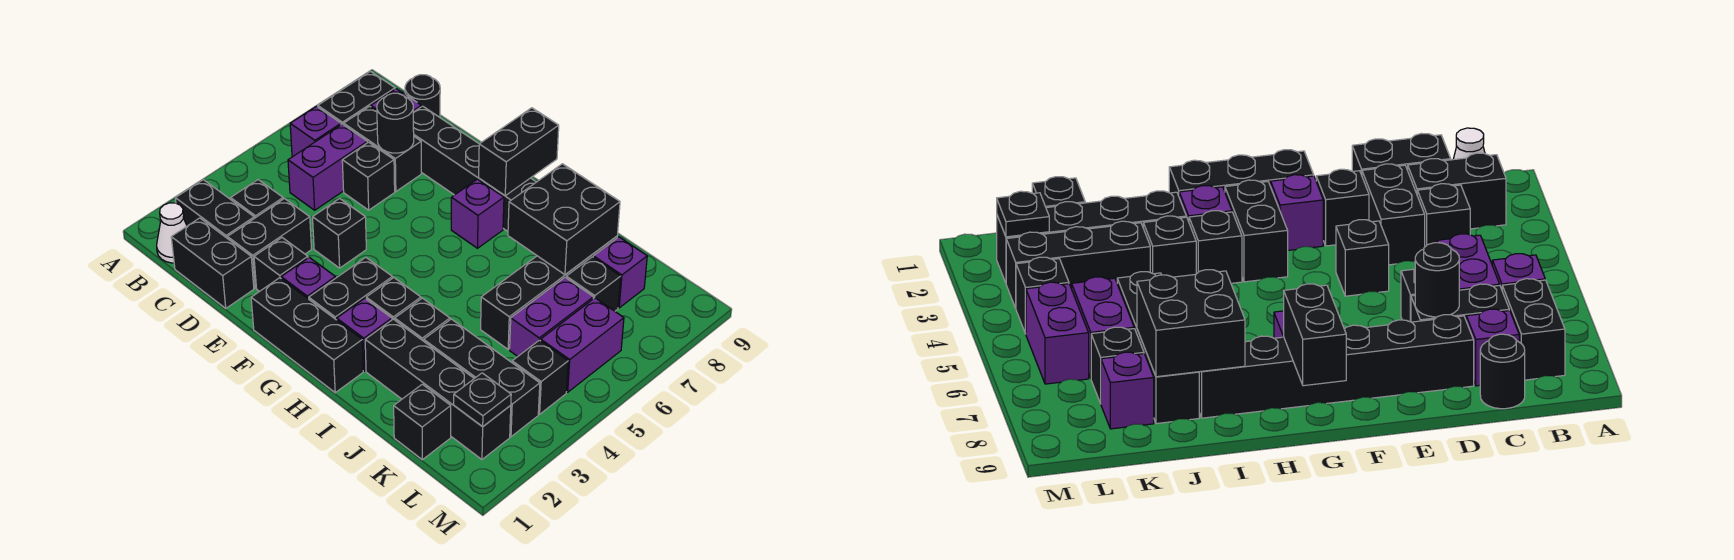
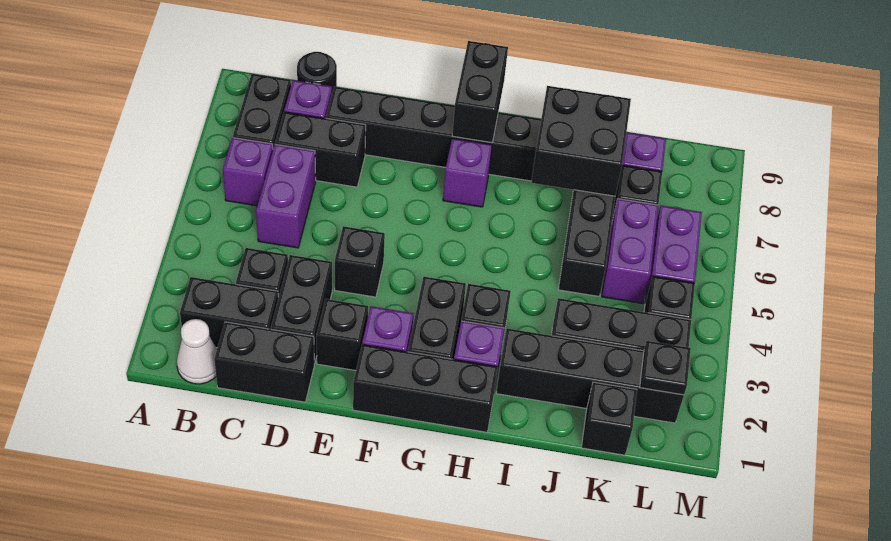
black 1x1 brick [342,142,395,210] -> none
black 1x1 round brick [377,93,414,153] -> none
black 1x1 brick [395,298,450,341] -> none

